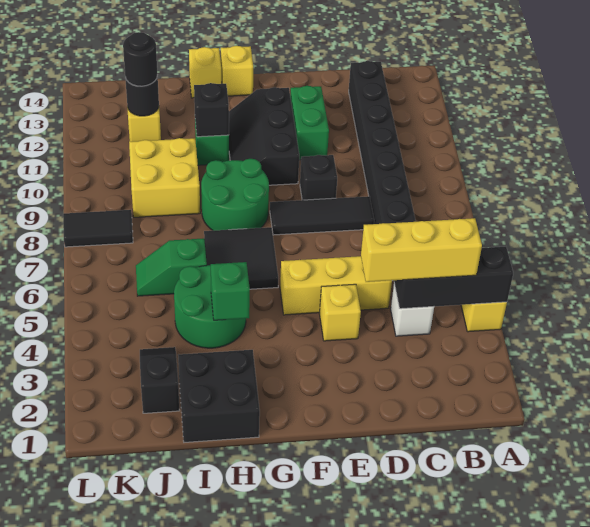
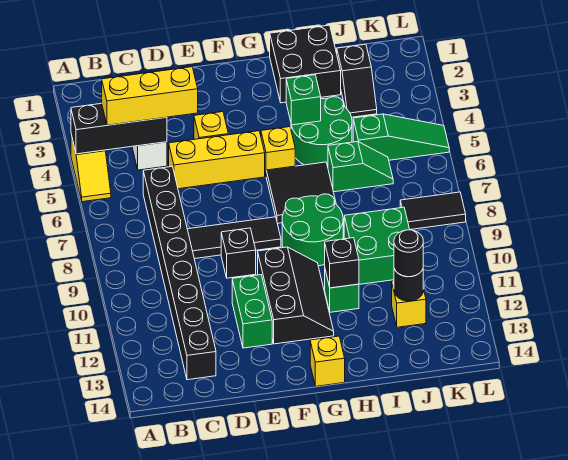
yellow 1x1 brick [189,47,222,98] -> yellow 1x1 brick moved to [261,127,295,174]
yellow 2x2 brick [129,138,200,217] -> green 2x2 brick [344,207,410,284]
none -> green 1x3 slope [353,114,449,160]

